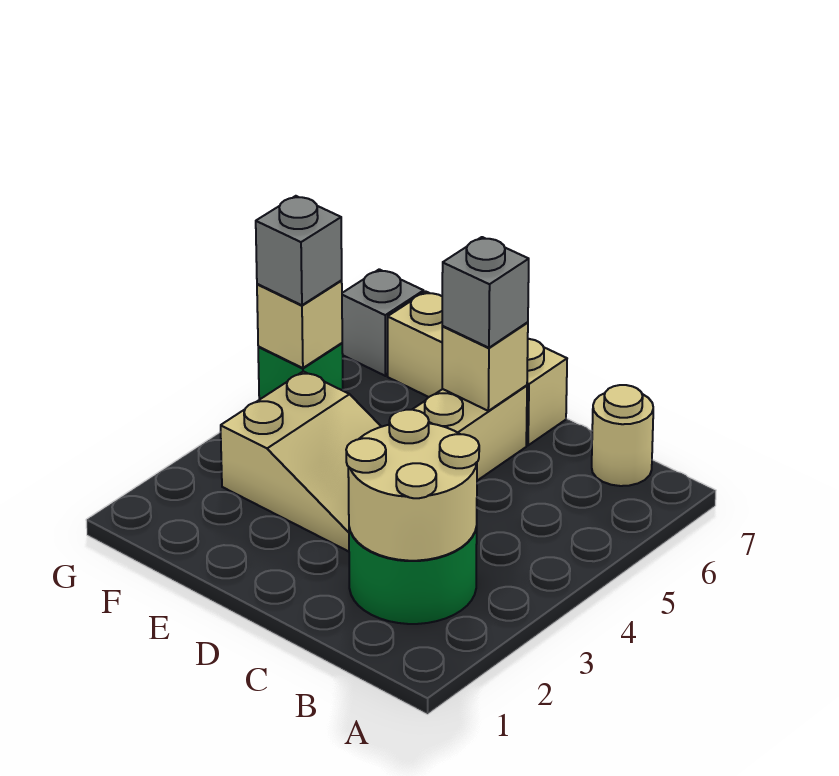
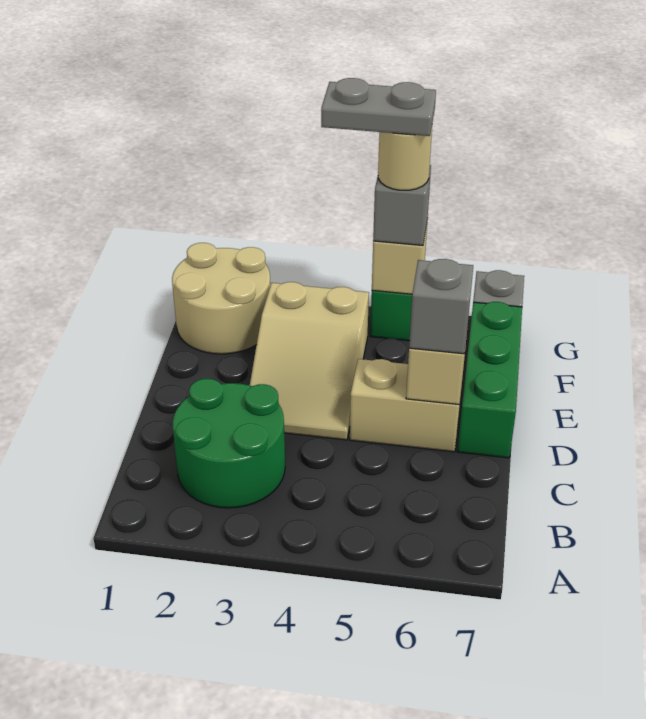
tan 2x2 round brick [346,410,479,561] -> tan 2x2 round brick moved to [172,243,270,354]
tan 1x1 round brick [592,385,653,486] -> tan 1x1 round brick moved to [378,128,432,190]
tan 1x3 brick [388,292,567,445] -> green 1x3 brick [457,302,522,458]
none -> grey 1x2 plate [321,78,436,136]

